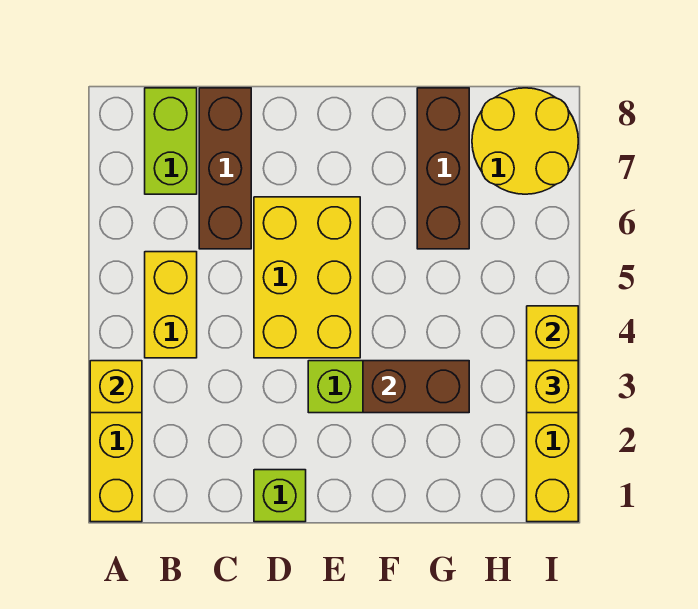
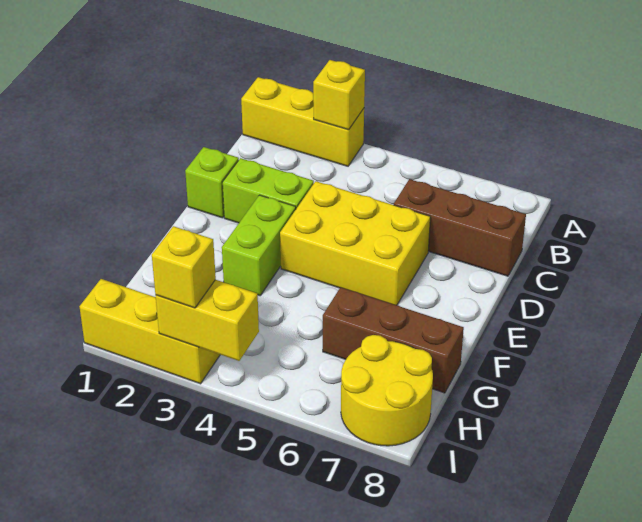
yellow 1x2 brick [145,252,197,358] -> none
lime 1x2 brick [145,88,197,194] -> lime 1x2 brick moved to [223,158,314,223]
brown 1x2 brick [363,361,469,413] -> none

